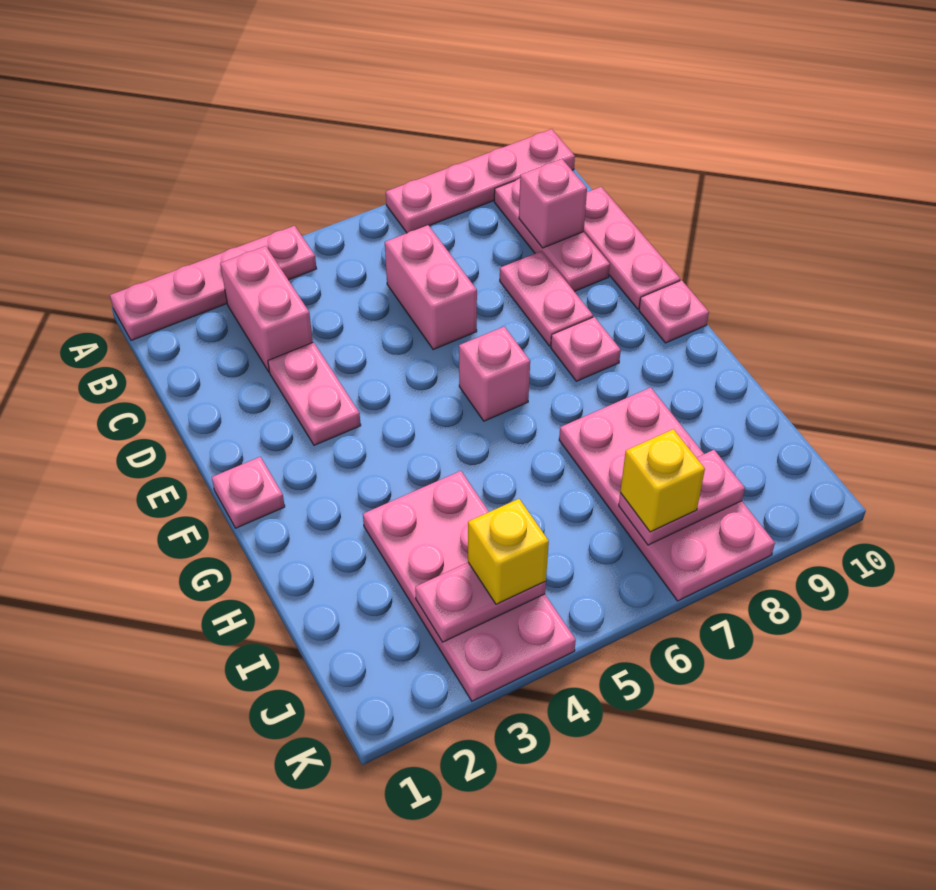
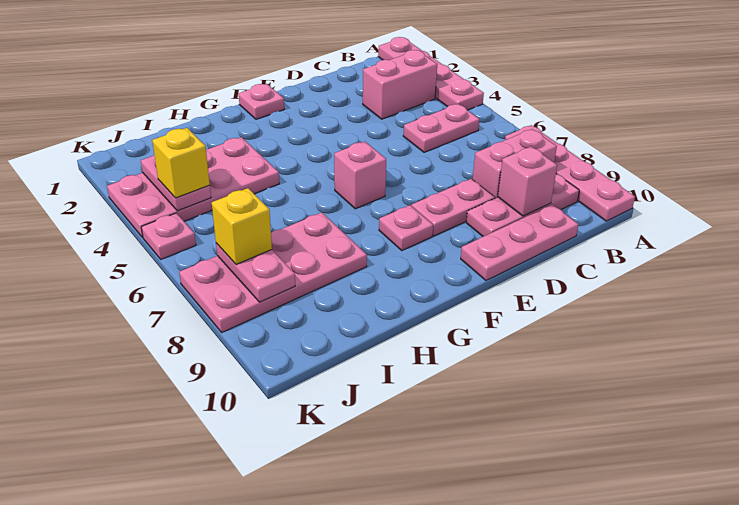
pink 1x2 brick [385,225,477,349] -> pink 1x2 brick moved to [473,129,557,198]
pink 1x2 plate [268,342,361,445] -> pink 1x2 plate moved to [403,104,480,152]
pink 1x1 plate [639,280,709,343] -> pink 1x1 plate moved to [141,213,196,259]

